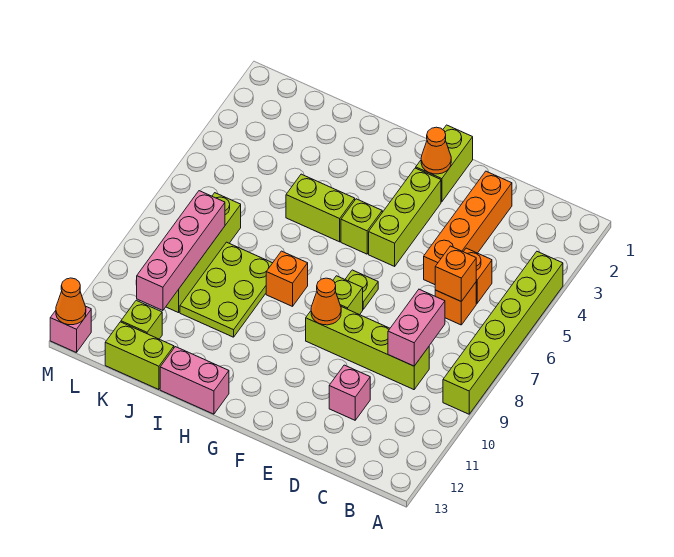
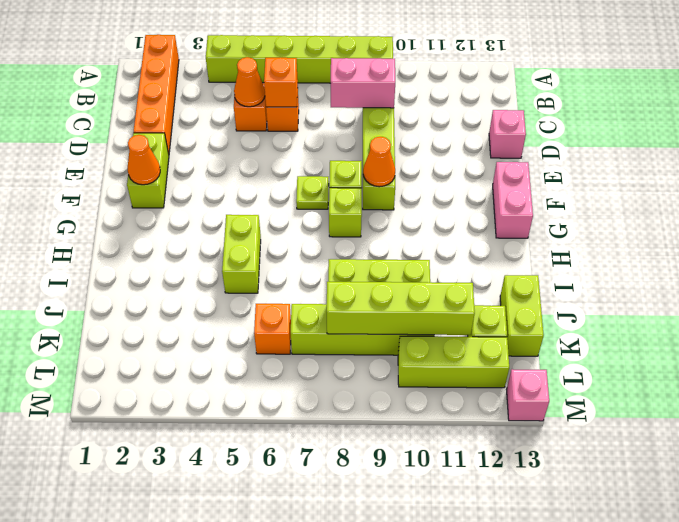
orange 1x4 brick [424,171,512,285] -> orange 1x4 brick turned to [134,35,179,154]
pink 1x1 brick [329,365,370,420] -> pink 1x1 brick moved to [489,110,526,158]
lime 1x2 brick [416,125,473,202] -> lime 1x2 brick turned to [127,133,169,208]
lime 1x3 brick [369,168,441,266] -> lime 1x3 brick moved to [398,336,509,388]
lime 1x1 brick [341,199,382,254] -> lime 1x1 brick moved to [329,188,362,237]
orange 1x1 brick [266,251,308,306] -> orange 1x1 brick moved to [254,304,291,354]
pink 1x2 brick [160,347,229,414] -> pink 1x2 brick moved to [493,162,533,238]
pink 1x4 brick [137,191,225,311] -> lime 1x4 brick [327,282,475,335]
orange 1x1 cone [56,278,86,325] -> orange 1x1 cone moved to [234,57,265,107]

